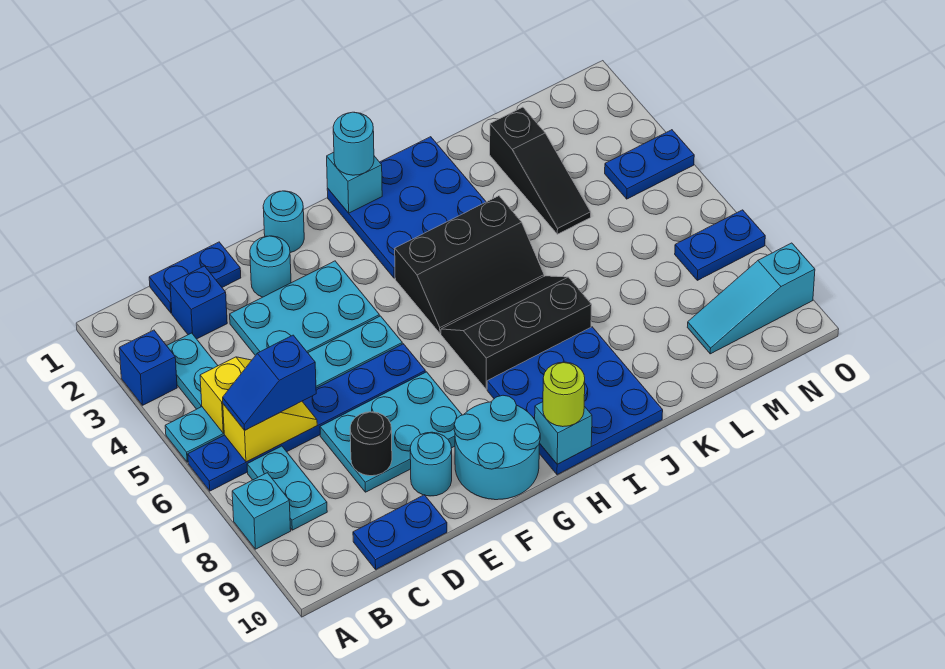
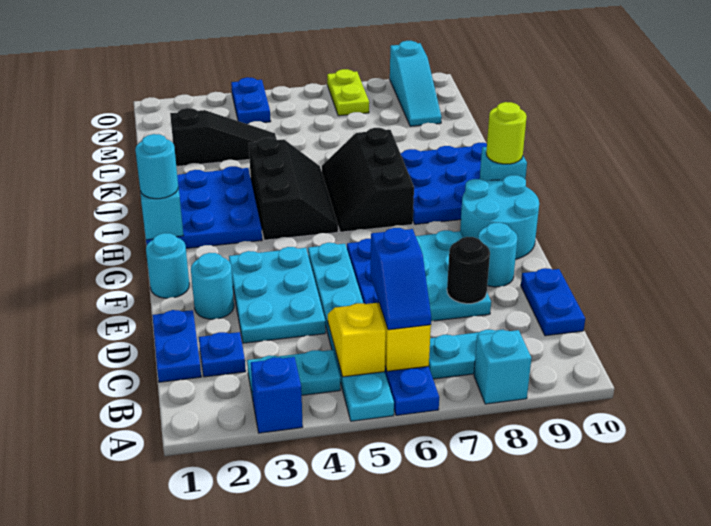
blue 1x1 brick [170,266,227,339] -> blue 1x1 plate [199,332,246,377]
blue 1x2 plate [675,210,765,280] -> lime 1x2 plate [327,69,369,116]

